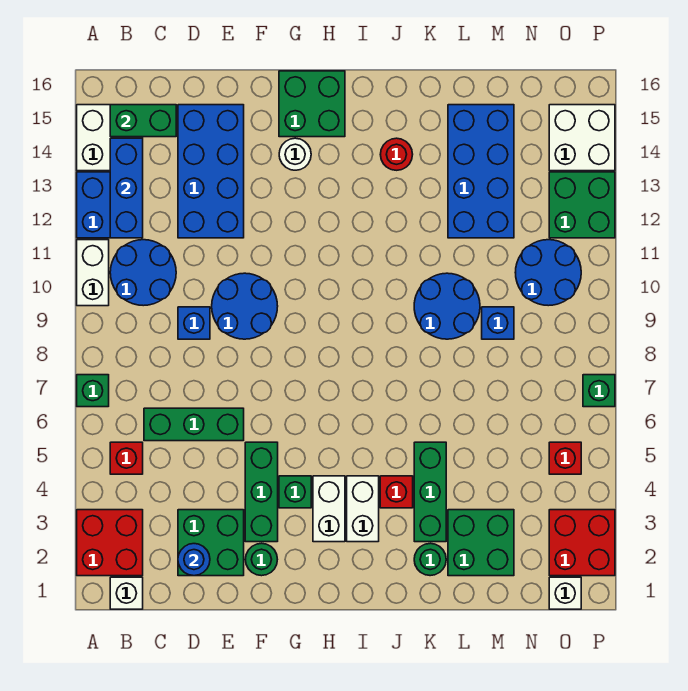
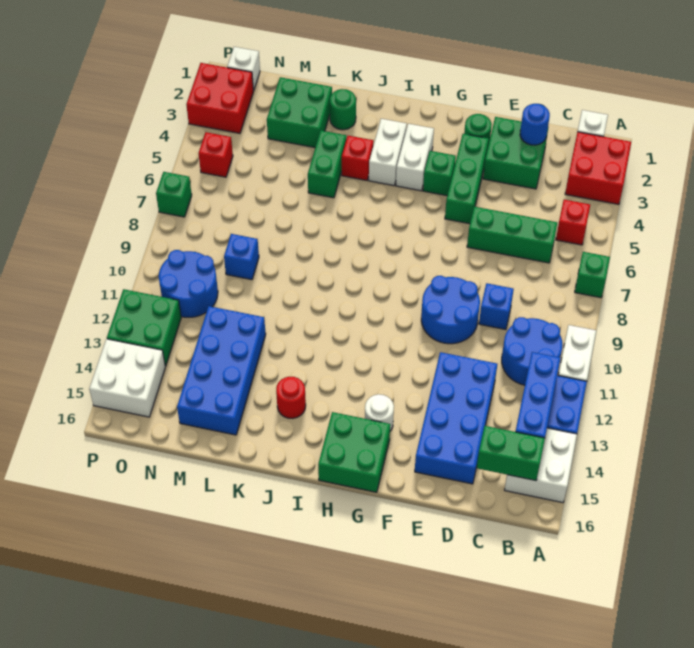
green 1x3 brick [414,442,446,542] -> green 1x2 brick [308,131,346,198]
blue 2x2 round brick [414,273,480,339] -> none

